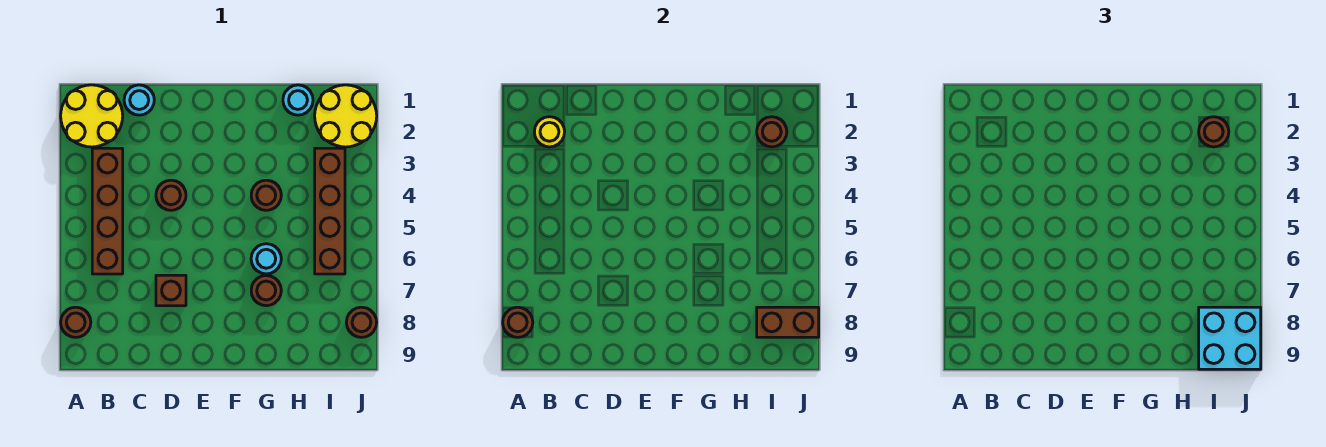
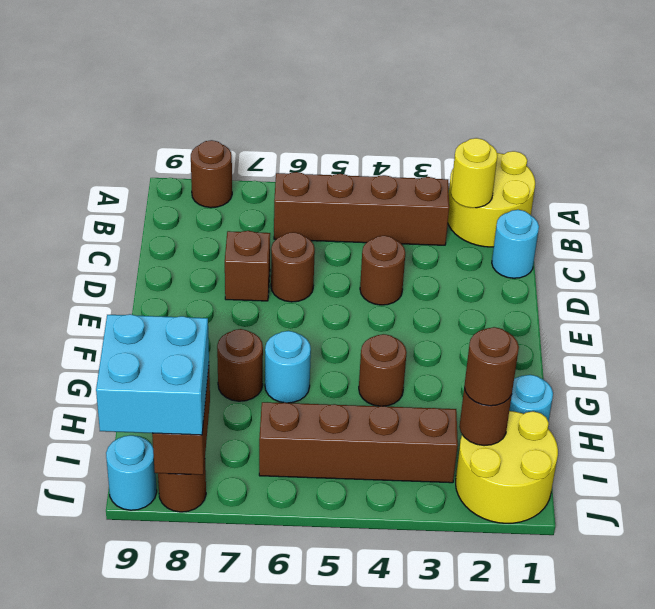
brown 1x1 round brick [503,307,533,337] -> brown 1x1 round brick moved to [271,232,315,302]
none -> cyan 1x1 round brick [106,435,157,510]

